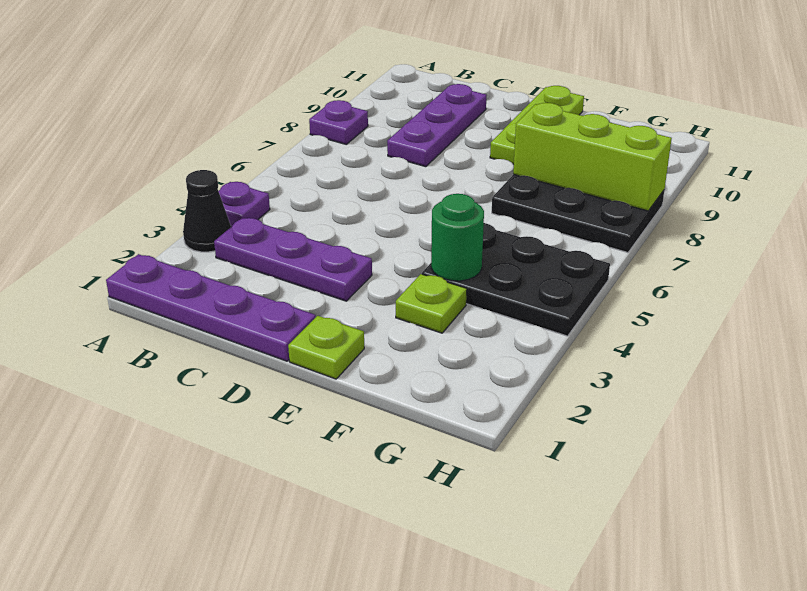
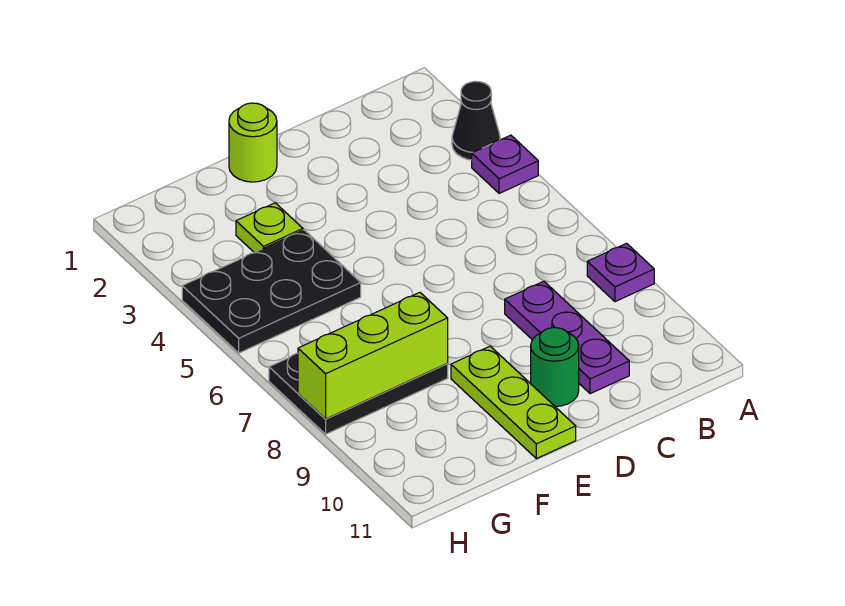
purple 1x4 plate [106,254,315,361] -> none
purple 1x3 plate [214,218,372,301] -> none
lime 1x1 plate [288,316,364,379] -> lime 1x1 round brick [229,103,277,182]
green 1x1 round brick [431,194,484,281] -> green 1x1 round brick moved to [531,328,579,406]

